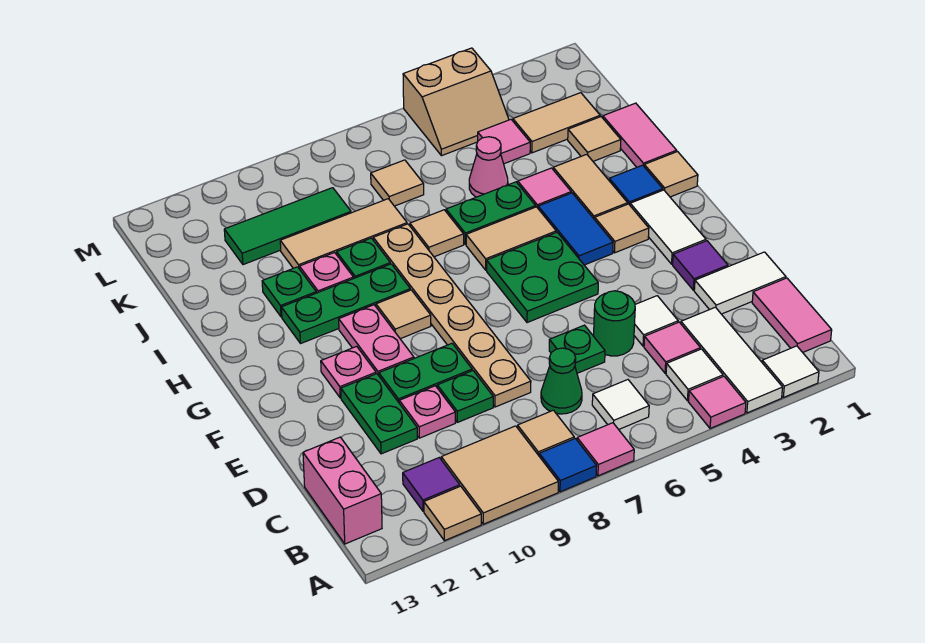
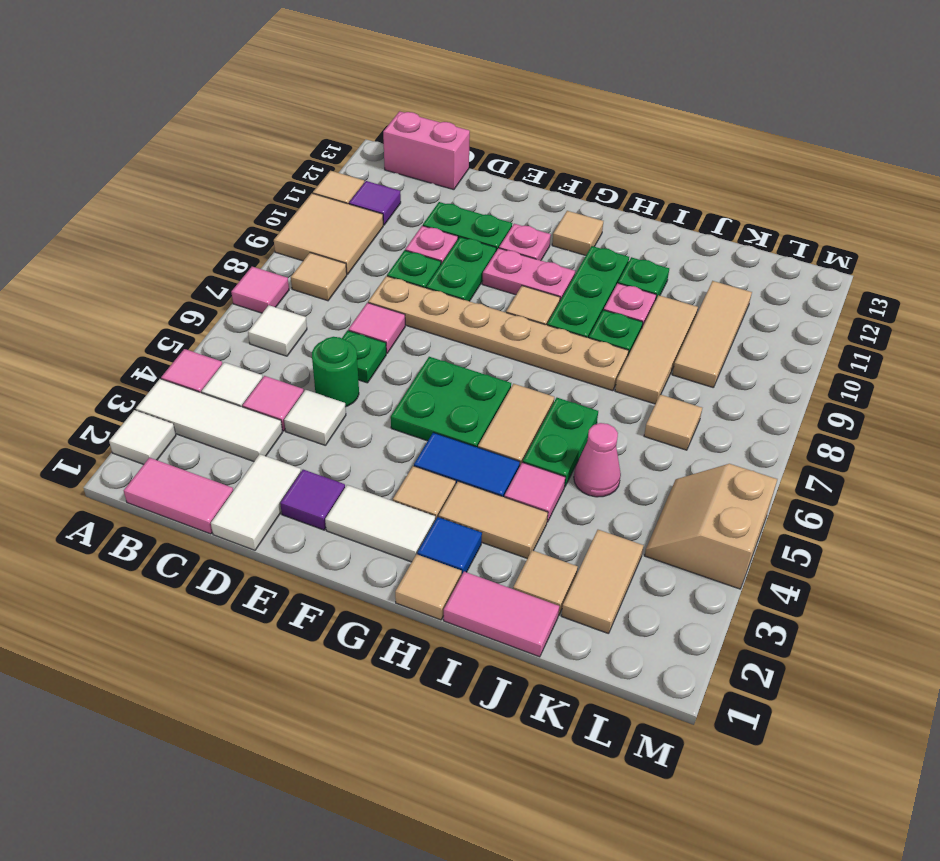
blue 1x1 tile [539,438,597,492] -> none
green 1x1 cone [541,348,582,414] -> none
tan 1x1 tile [410,210,464,257] -> tan 1x1 tile moved to [552,211,603,255]
pink 1x1 tile [478,119,530,164] -> pink 1x1 tile moved to [348,303,405,353]
green 1x3 tile [224,188,351,265] -> tan 1x3 tile [672,281,752,388]

